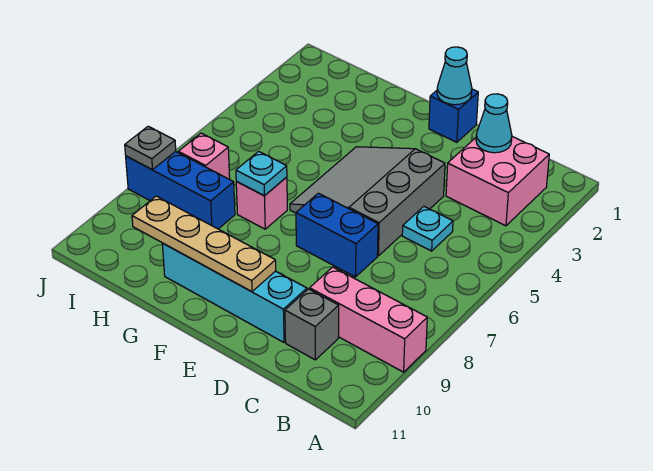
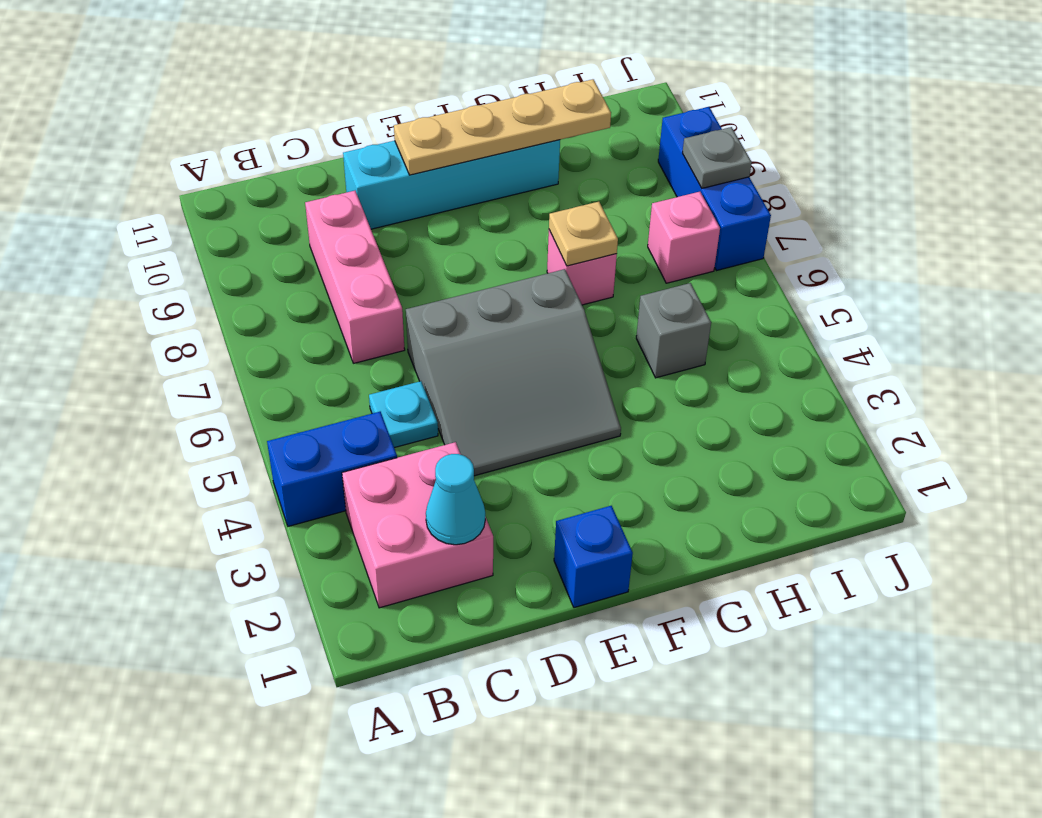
pink 1x3 brick [310,267,427,372] -> pink 1x3 brick turned to [305,191,405,363]
grey 1x1 brick [285,289,339,360] -> grey 1x1 brick moved to [636,283,711,378]
grey 3x3 slope [290,147,445,256] -> grey 3x3 slope turned to [406,269,621,476]
blue 1x2 brick [296,193,378,277] -> blue 1x2 brick moved to [267,412,397,526]
cyan 1x1 cone [437,47,472,105] -> none
cyan 1x1 plate [236,151,287,195] -> tan 1x1 plate [549,202,618,266]
blue 1x3 brick [126,151,235,229] -> blue 1x3 brick turned to [658,107,771,271]

